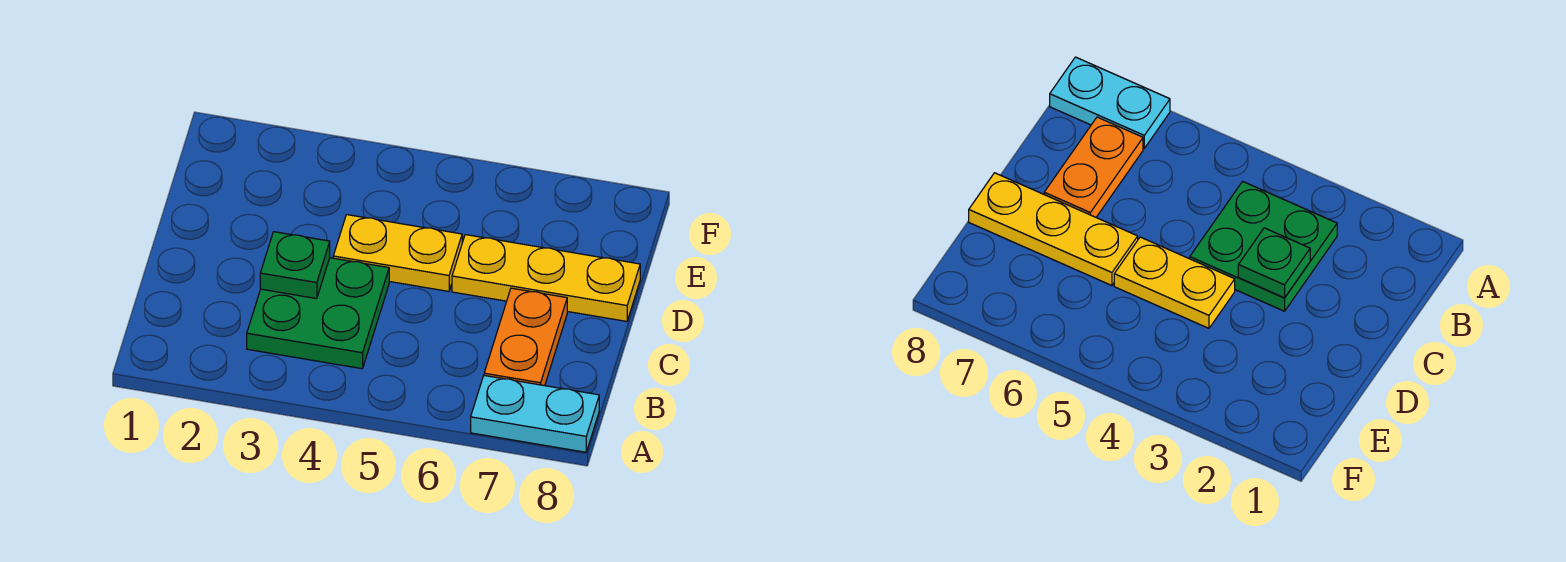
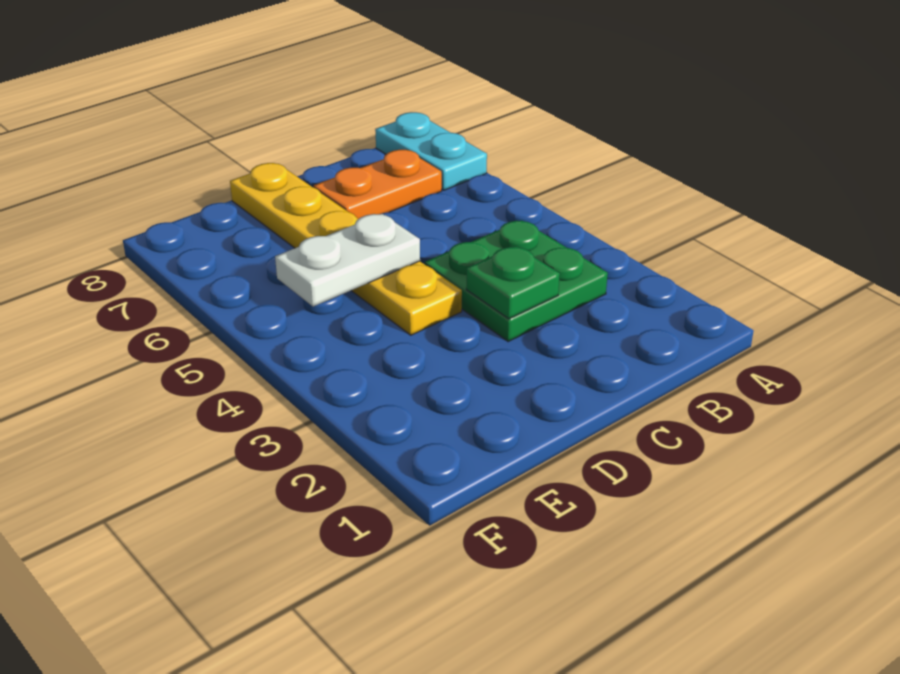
none -> white 1x2 plate [275,214,420,306]

